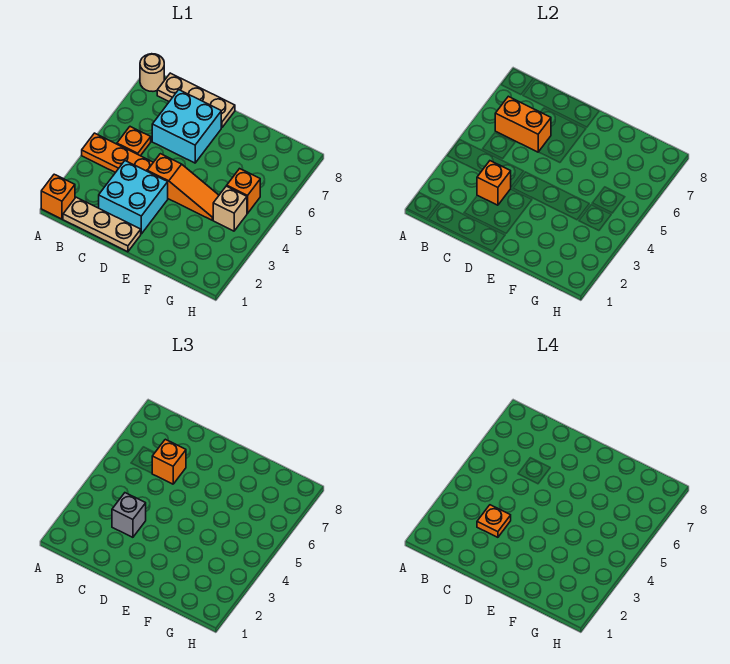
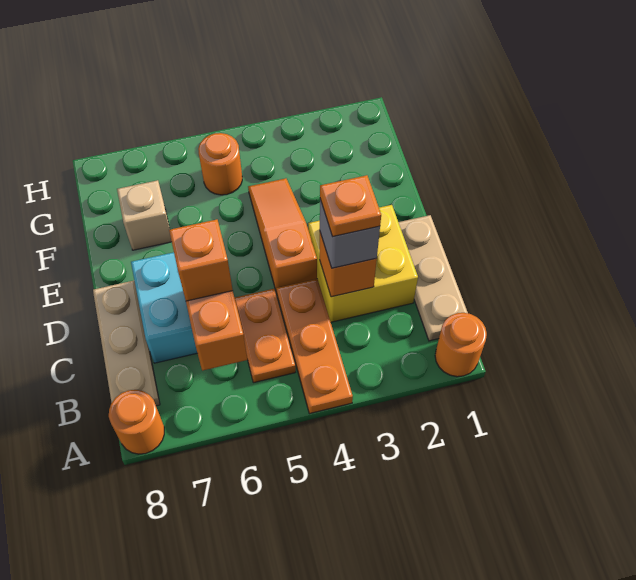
orange 1x1 brick [41,174,75,219] -> orange 1x1 round brick [435,313,487,377]
tan 1x1 round brick [140,54,164,91] -> orange 1x1 round brick [109,390,164,454]
orange 1x1 plate [117,127,151,156] -> orange 1x2 plate [235,289,296,383]
cyan 2x2 brick [99,161,168,234] -> yellow 2x2 brick [308,205,418,322]
tan 1x1 brick [213,186,247,231] -> tan 1x1 brick moved to [117,180,172,250]
orange 1x1 brick [227,169,260,213] -> orange 1x1 round brick [198,133,242,195]

